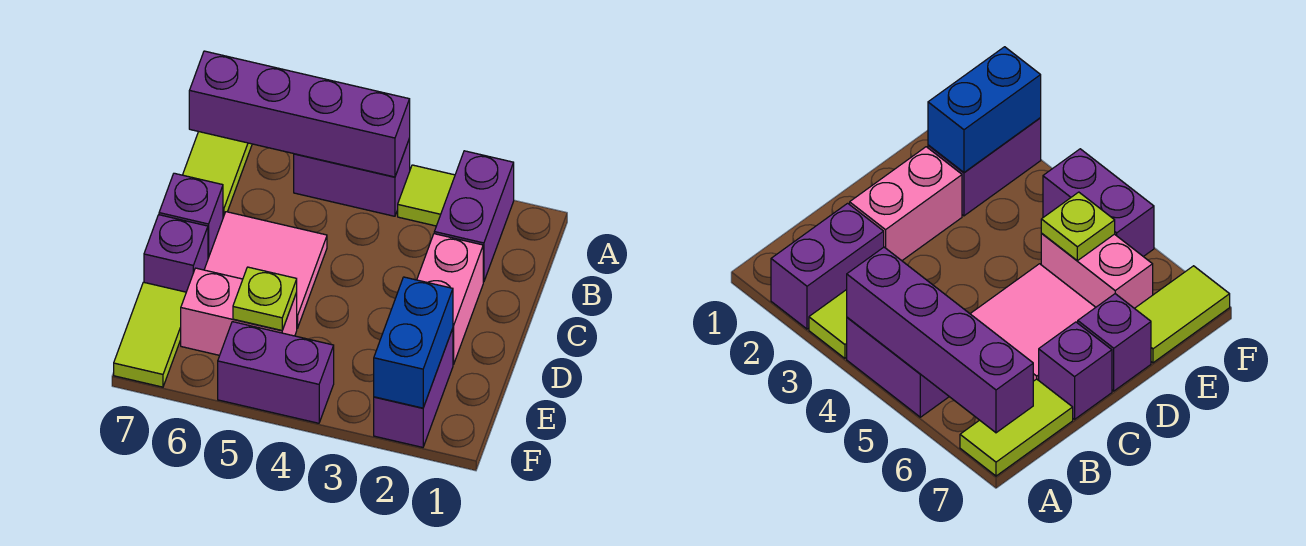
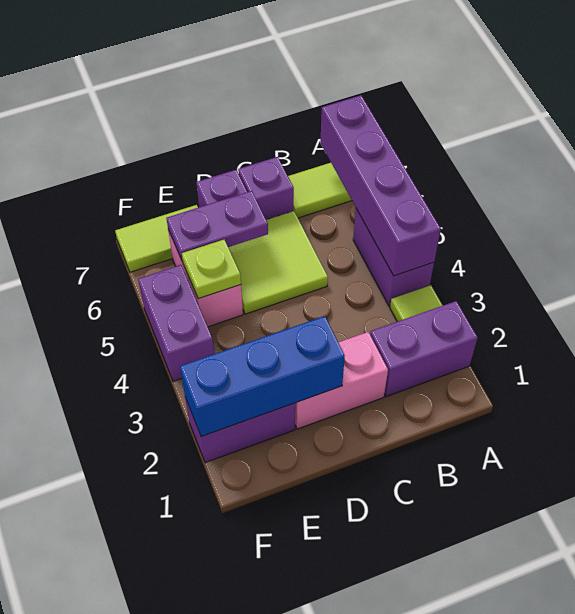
pink 2x2 tile [204,212,327,328] -> lime 2x2 tile [228,211,328,314]
none -> purple 1x2 plate [167,191,268,262]
blue 1x2 brick [374,277,453,408] -> blue 1x3 brick [180,316,345,437]

